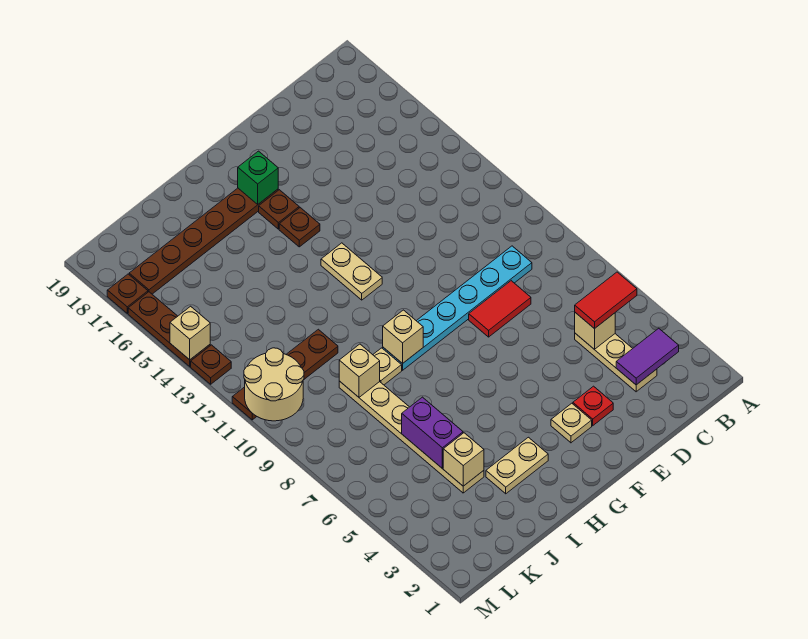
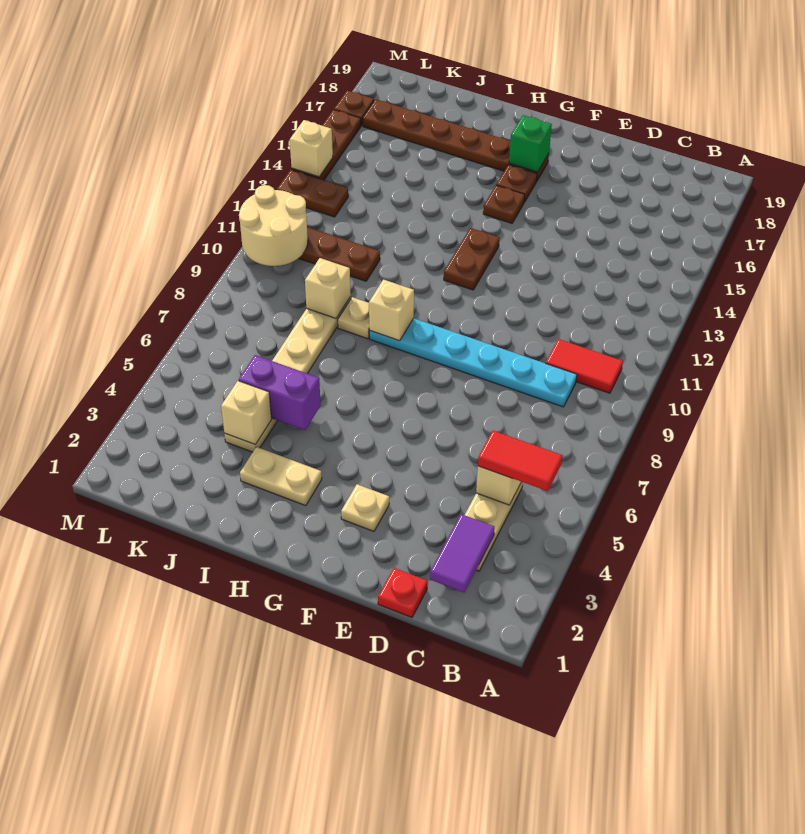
purple 1x2 tile [616,328,679,385] -> purple 1x2 tile turned to [430,514,495,592]
red 1x2 tile [469,281,531,337] -> red 1x2 tile moved to [546,339,623,393]
red 1x1 plate [573,386,613,426] -> red 1x1 plate moved to [378,568,428,617]
tan 1x2 plate [321,243,382,300] -> brown 1x2 plate [444,228,500,290]
purple 1x2 brick [402,397,463,468] -> purple 1x2 brick turned to [239,355,321,430]
brown 1x1 plate [191,345,231,384] -> brown 1x2 plate [277,169,348,217]

